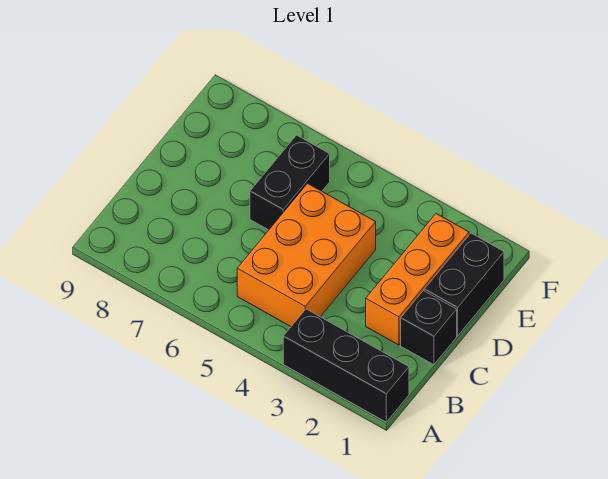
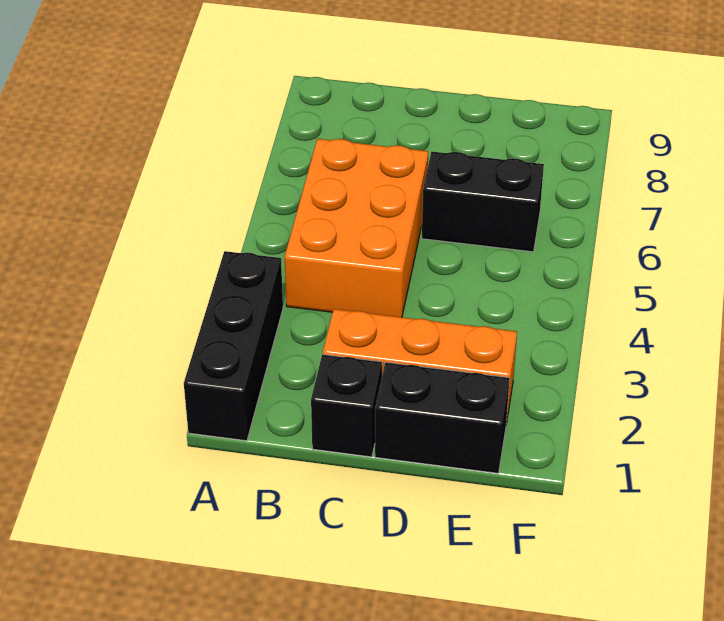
orange 2x3 brick [237,183,376,326] -> orange 2x3 brick turned to [285,139,428,317]

